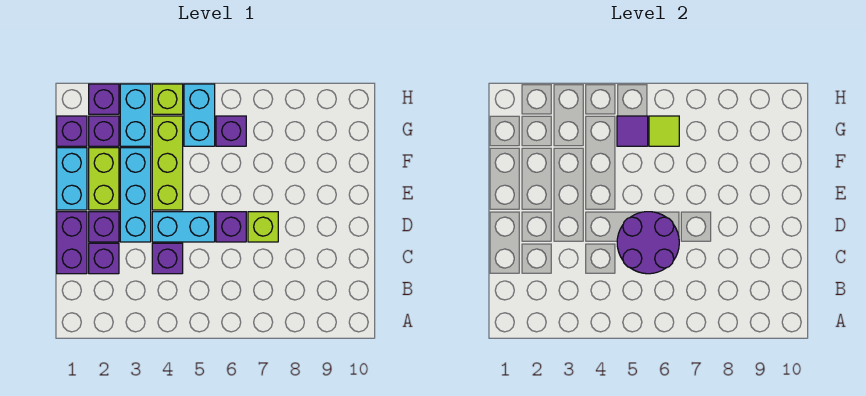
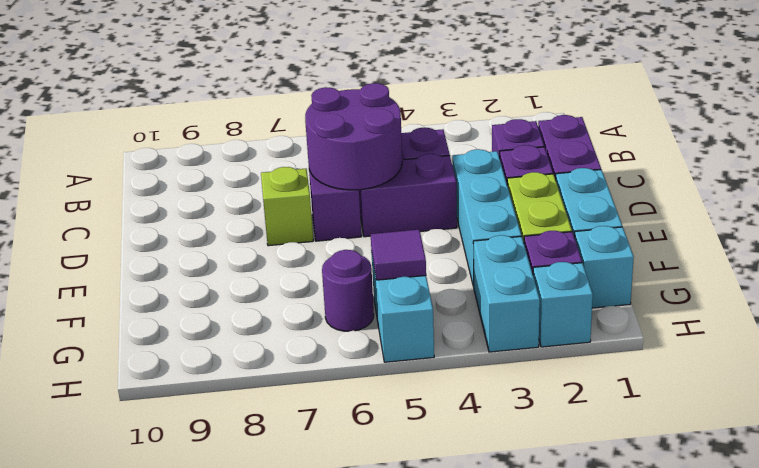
cyan 1x2 brick [152,212,215,242] -> purple 1x2 brick [359,154,457,237]
lime 1x3 brick [152,116,183,210] -> none
purple 1x1 brick [57,116,87,146] -> cyan 1x1 brick [575,226,634,308]
purple 1x1 brick [216,116,246,146] -> purple 1x1 round brick [322,250,374,331]
lime 1x1 tile [649,116,679,146] -> none
purple 1x1 brick [89,84,119,114] -> cyan 1x1 brick [533,262,593,347]
lime 1x1 brick [152,84,183,114] -> none

